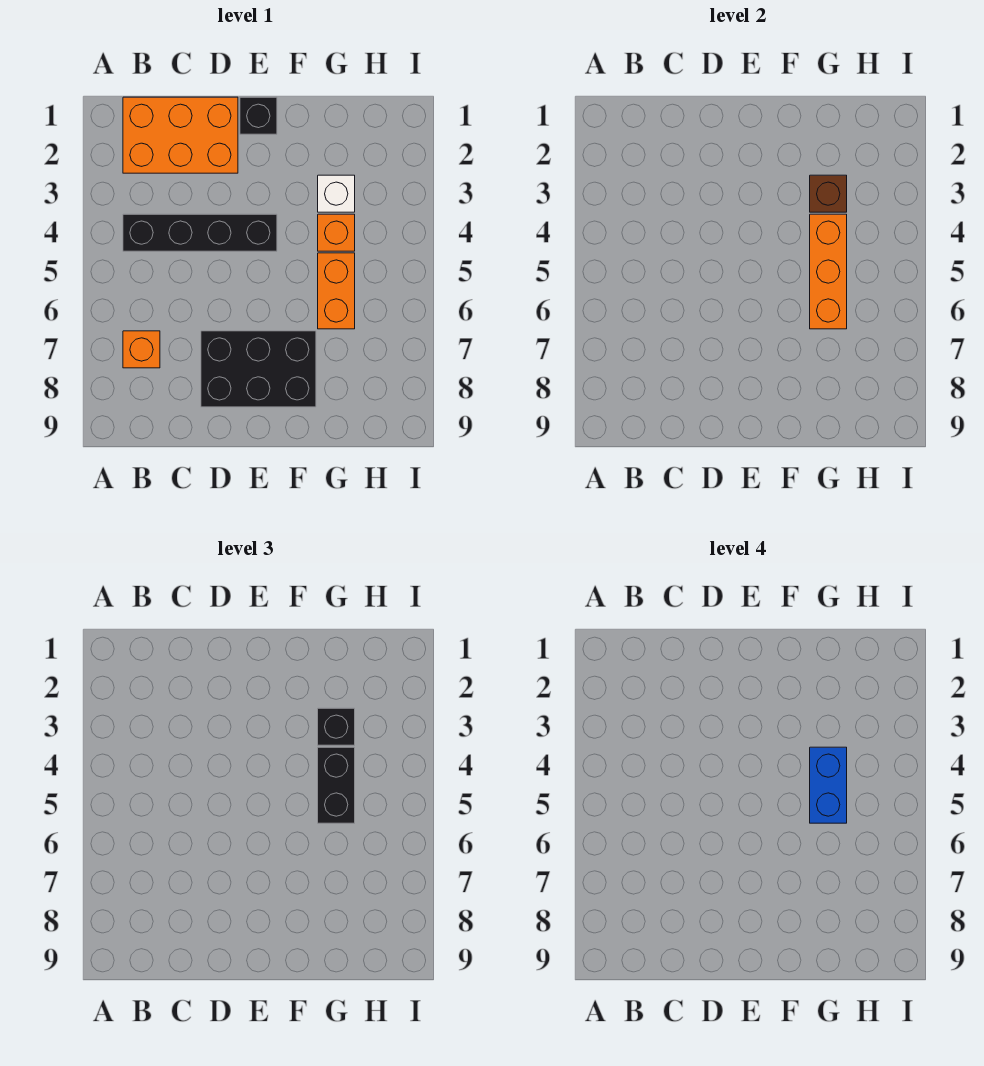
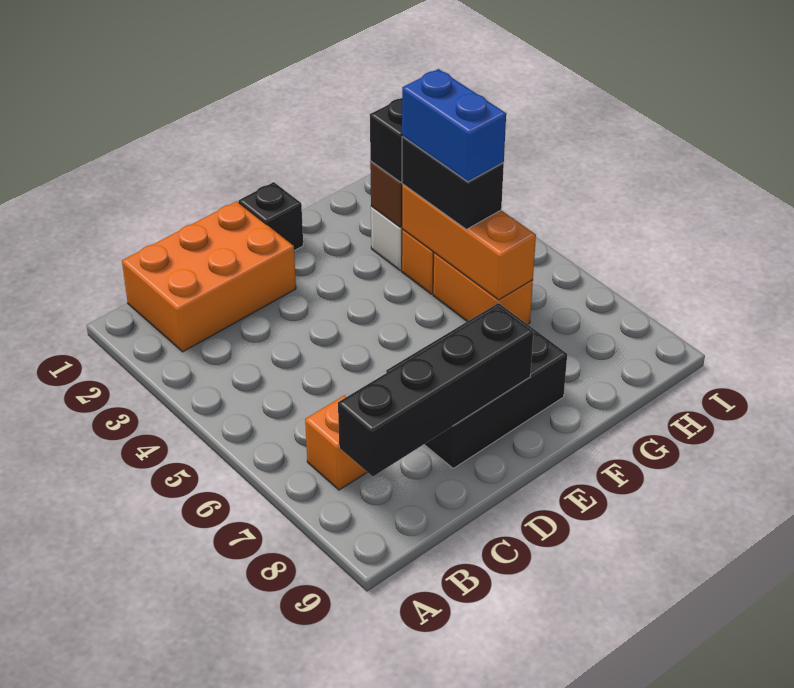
black 1x4 brick [123,214,277,251] -> black 1x4 brick moved to [338,306,533,476]

